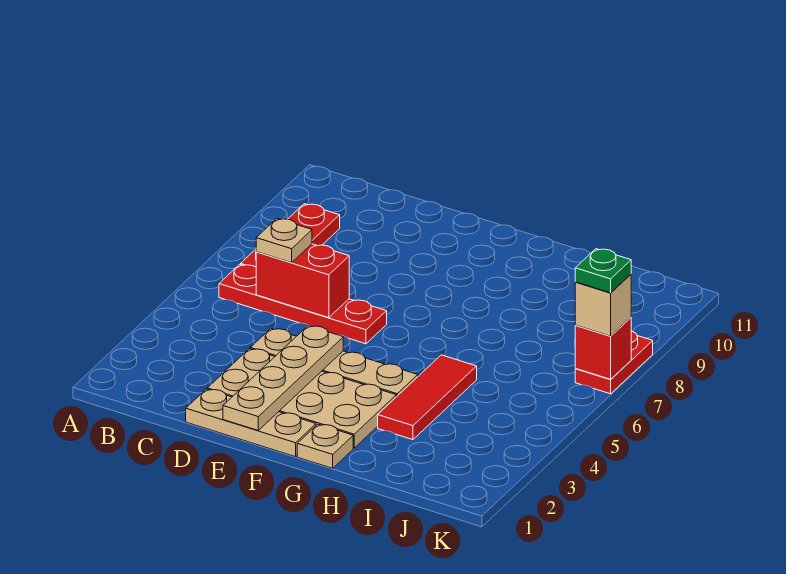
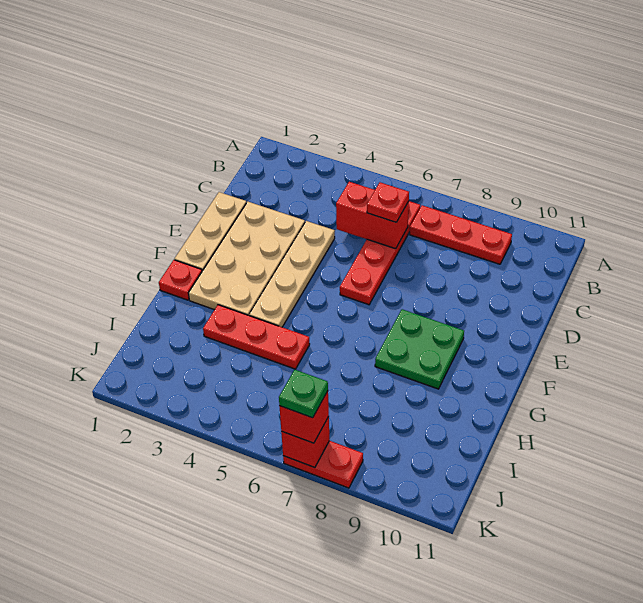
red 1x2 brick [256,244,349,318] -> red 1x2 brick turned to [336,182,409,249]
tan 1x1 plate [256,219,312,263] -> red 1x1 plate [367,183,409,222]
tan 1x4 plate [223,326,343,431] -> none
none -> green 2x2 plate [375,309,464,389]
tan 1x1 plate [297,424,353,468] -> red 1x1 plate [159,260,202,300]
red 1x3 tile [378,355,477,440] -> red 1x3 plate [203,305,310,369]
tan 1x1 brick [575,274,631,336] -> red 1x1 brick [279,391,329,443]

